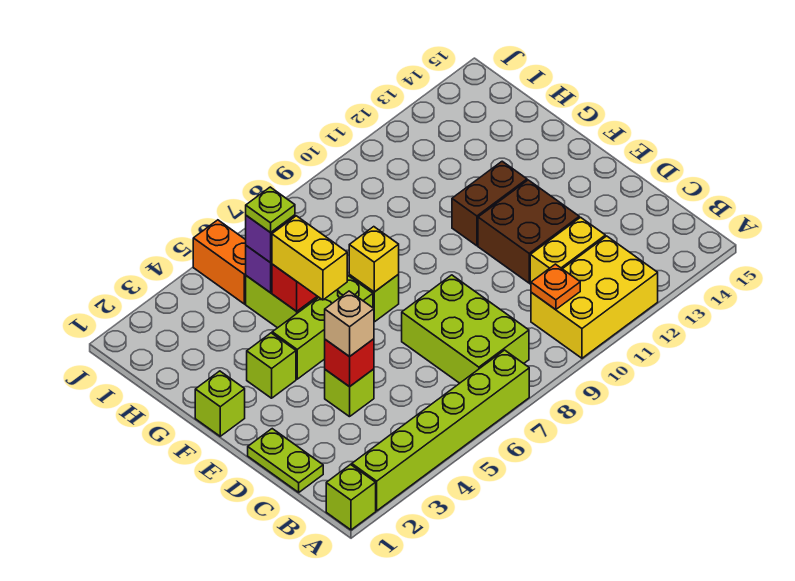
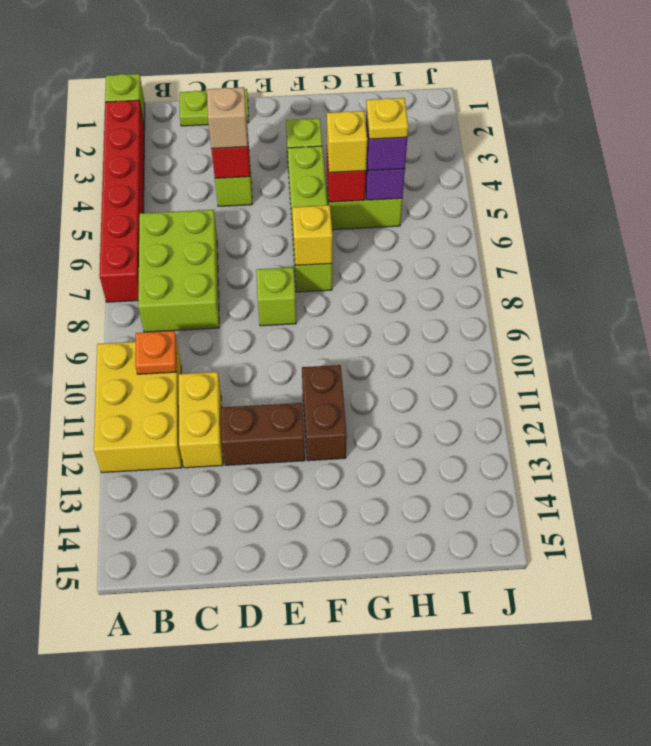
lime 1x6 brick [352,350,529,511] -> red 1x6 brick [99,100,145,302]
lime 2x3 brick [402,275,529,383] -> lime 2x3 brick turned to [138,210,219,332]
brown 2x2 brick [478,180,579,283] -> brown 1x2 brick [221,403,305,465]
lime 1x1 brick [195,371,245,436] -> lime 1x1 brick moved to [256,267,296,326]
yellow 1x2 brick [272,216,347,300] -> yellow 1x1 brick [327,111,367,173]
lime 1x1 plate [246,187,295,233] -> yellow 1x1 plate [366,98,408,139]
orange 1x2 brick [193,220,246,304] -> none

